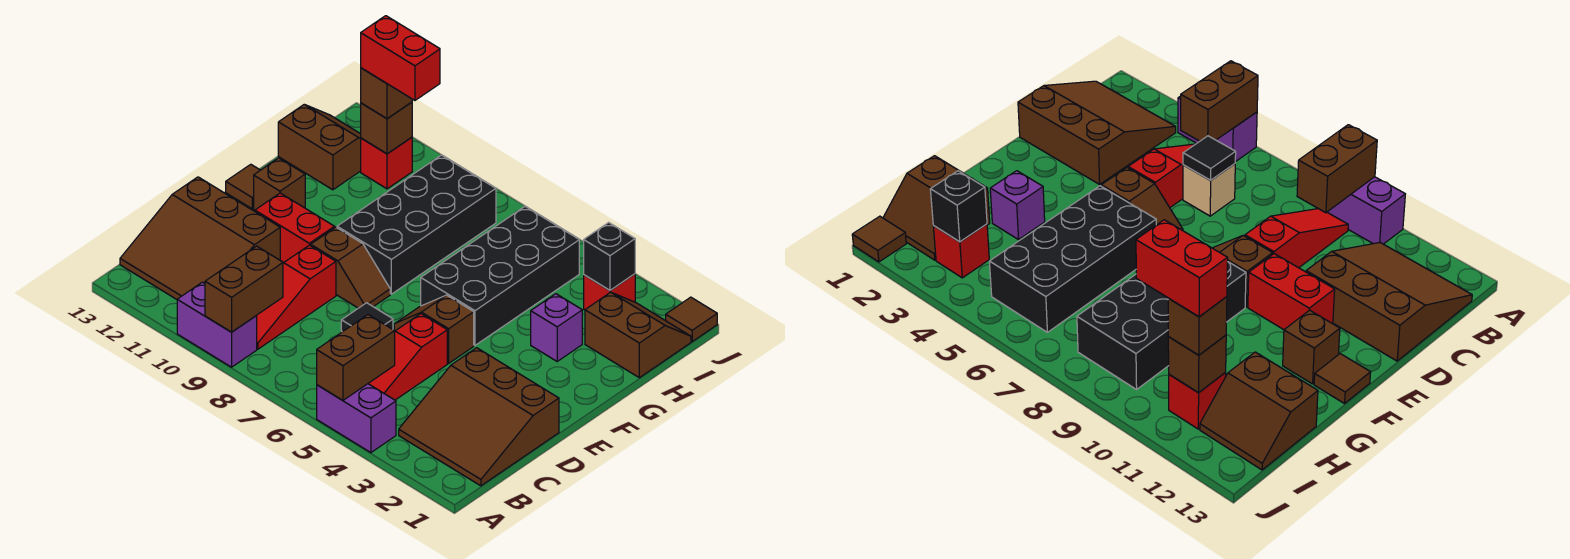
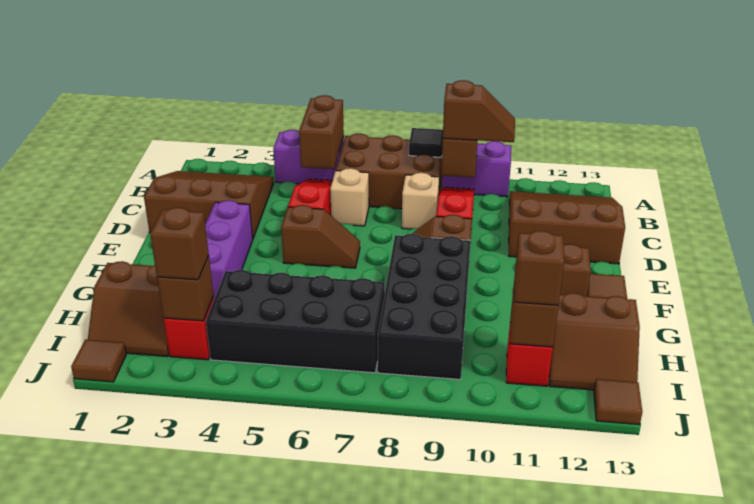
none -> brown 2x3 brick [336,134,442,209]
none -> brown 1x2 slope [443,80,515,142]
black 1x1 tile [341,303,393,332] -> black 1x1 tile moved to [409,128,443,157]
none -> tan 1x1 brick [402,173,439,229]
red 1x2 brick [255,193,335,262] -> none
black 2x4 brick [421,206,579,345] -> black 2x4 brick turned to [206,270,385,373]
purple 1x1 brick [531,294,582,361] -> purple 1x3 brick [205,200,253,299]
black 1x1 brick [584,222,635,290] -> brown 1x1 brick [157,256,214,321]
none -> brown 1x1 brick [150,207,209,280]
red 1x2 brick [361,16,440,100] -> none
none -> brown 1x1 tile [594,379,642,425]

